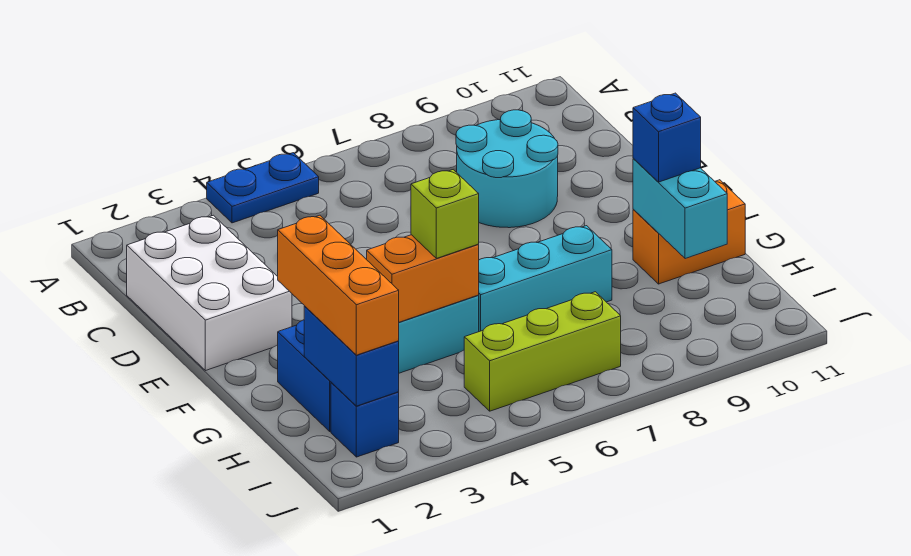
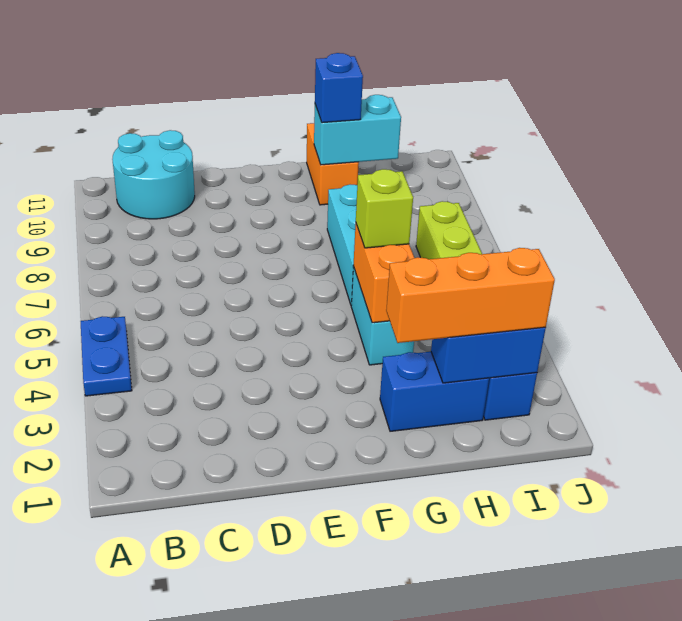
white 2x3 brick [127,215,292,371] -> none
cyan 2x2 round brick [456,110,558,228] -> cyan 2x2 round brick moved to [112,130,195,219]

